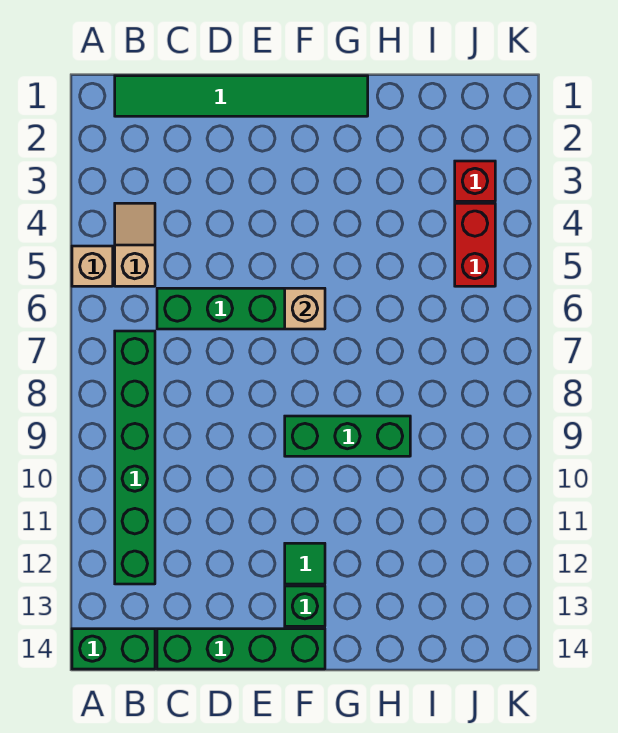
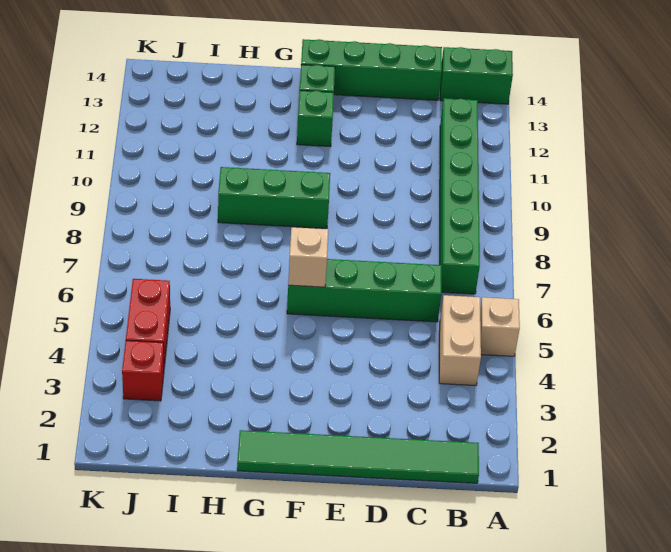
tan 1x2 slope [115,203,155,286] -> tan 1x2 brick [439,295,481,386]
green 1x1 tile [285,543,325,584] -> green 1x1 brick [297,90,334,147]

